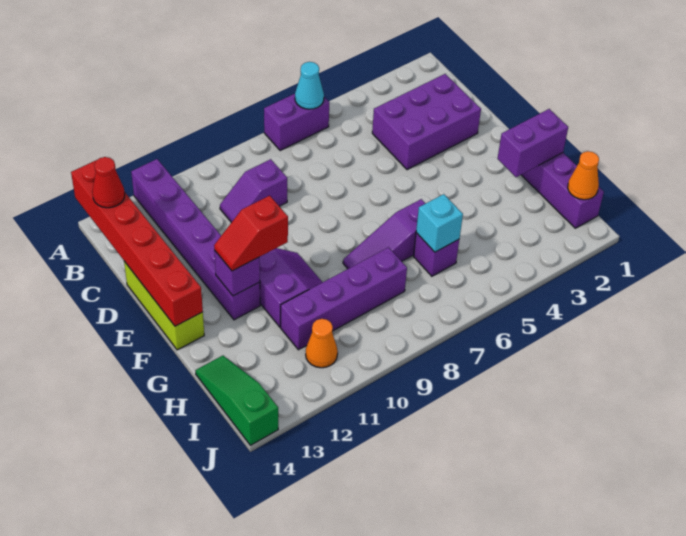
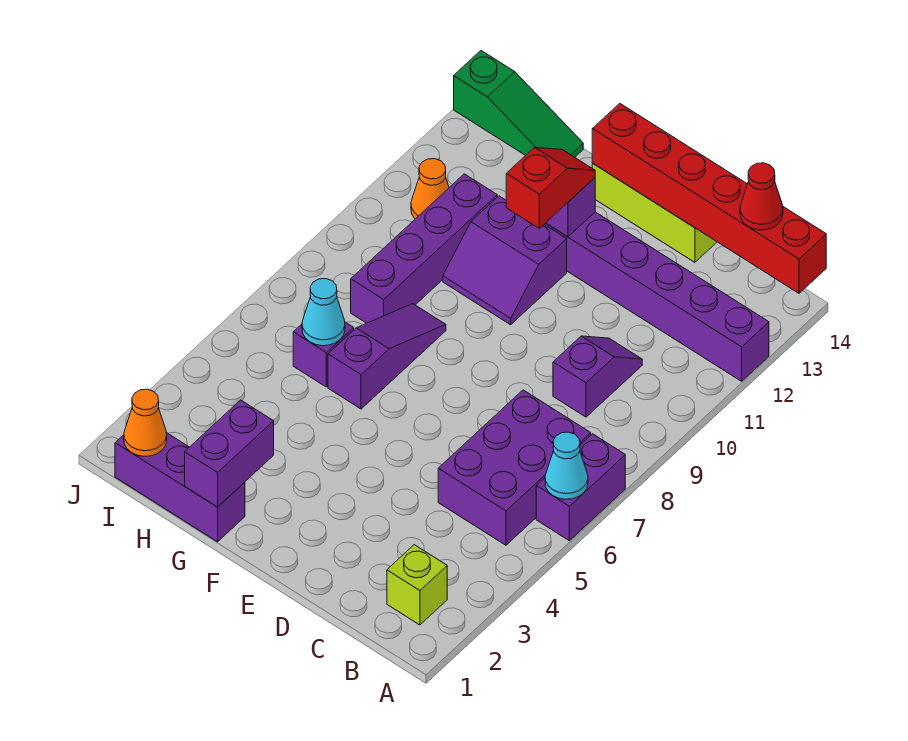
none -> lime 1x1 brick [387,545,447,625]
purple 2x3 brick [372,74,481,170] -> purple 2x3 brick moved to [438,390,591,545]
cyan 1x1 brick [416,194,463,252] -> cyan 1x1 cone [302,279,345,346]

